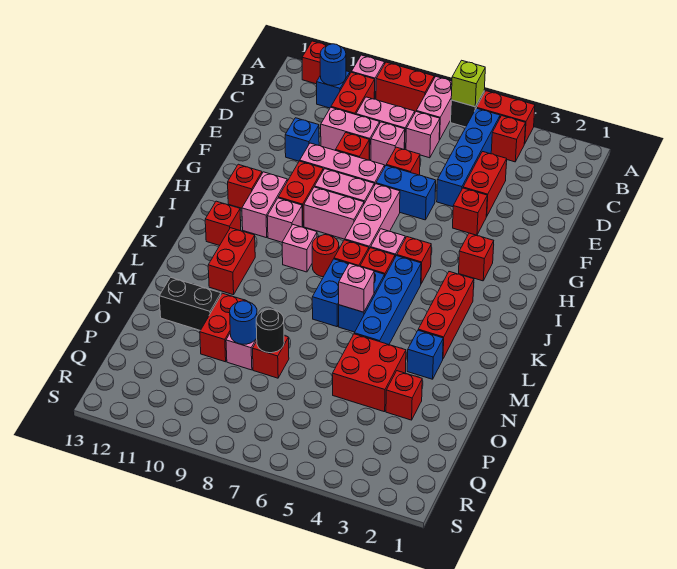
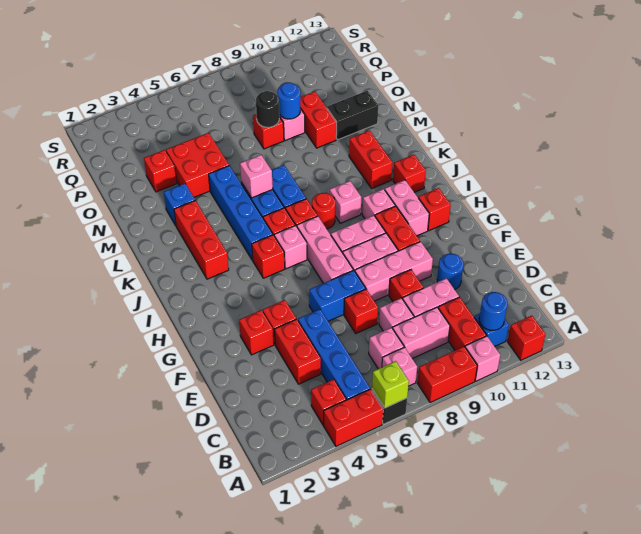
pink 1x2 brick [416,77,452,140] -> pink 1x1 brick [382,347,417,386]
blue 1x1 brick [285,118,319,161] -> blue 1x1 round brick [437,254,463,289]
red 1x1 brick [459,233,494,281] -> red 1x1 brick moved to [239,310,274,355]

